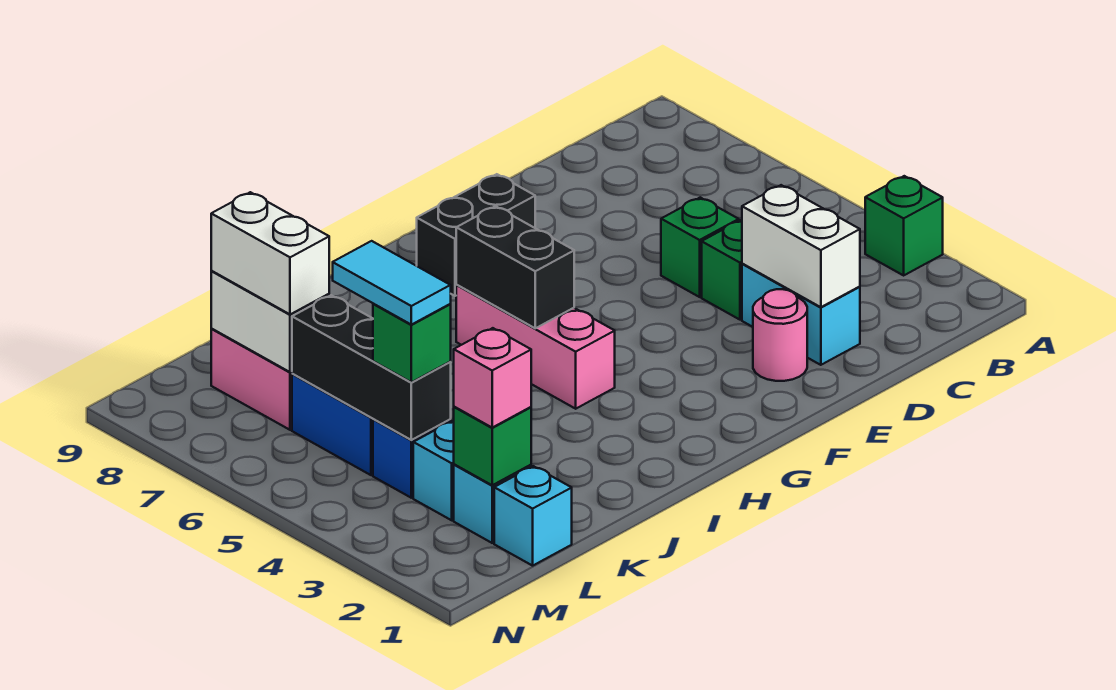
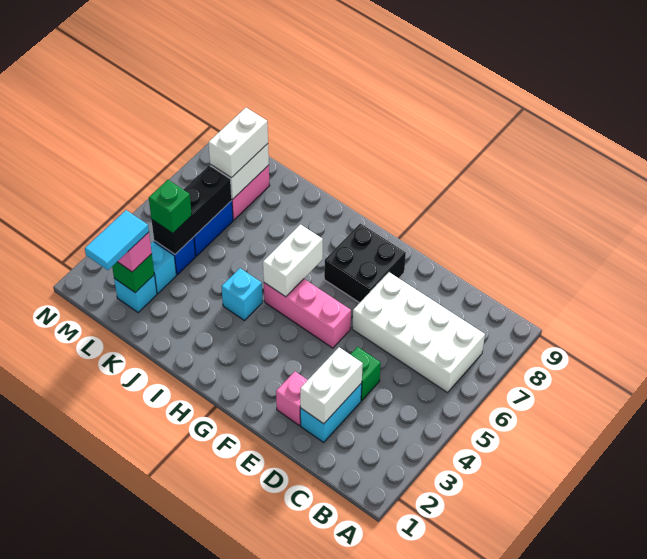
green 1x1 brick [865,176,943,275] -> none
none -> white 2x4 brick [352,272,485,393]
green 1x1 brick [661,198,739,297] -> none
pink 1x1 round brick [753,289,807,381] -> pink 1x1 brick [276,371,307,425]
black 1x2 brick [417,174,535,296] -> black 2x2 brick [324,223,406,303]
pink 1x3 brick [456,285,615,409] -> pink 1x3 brick turned to [264,279,351,348]
black 1x2 brick [456,206,574,328] -> white 1x2 brick [263,224,323,297]
cyan 1x1 brick [494,466,572,566] -> cyan 1x1 brick moved to [221,268,263,320]
cyan 1x2 tile [333,241,451,325] -> cyan 1x2 tile moved to [85,210,149,270]

